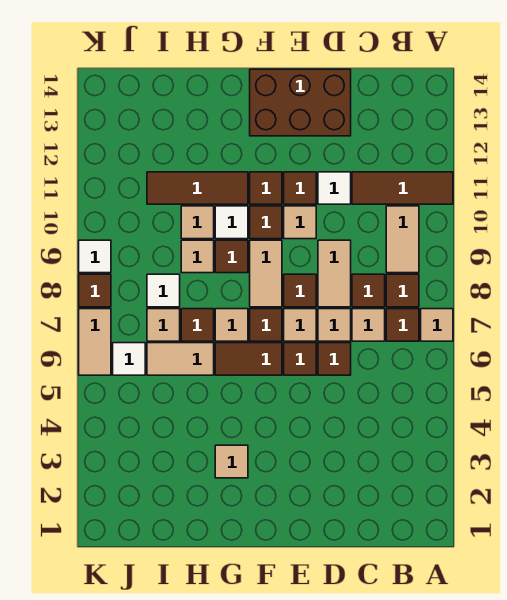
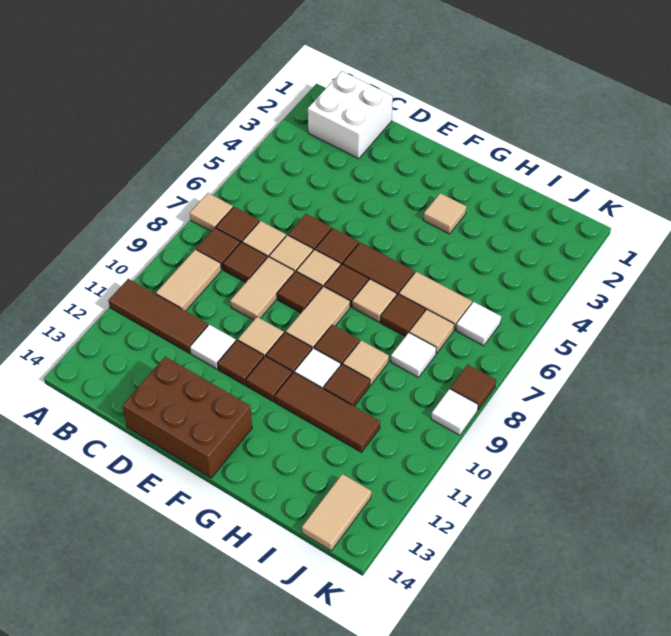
none -> white 2x2 brick [308,71,393,159]
tan 1x1 tile [181,206,214,239] -> brown 1x1 tile [324,364,370,406]
tan 1x2 tile [79,309,111,375] -> tan 1x2 tile moved to [302,474,371,551]

